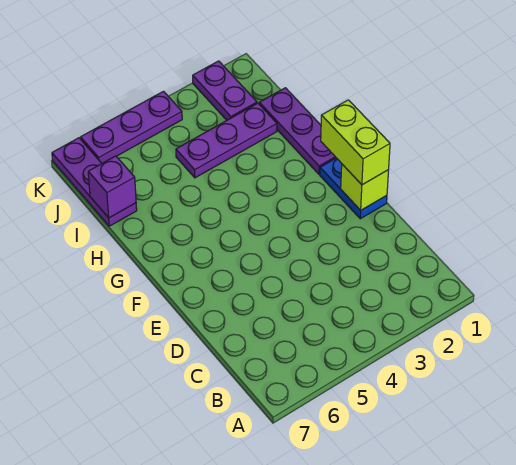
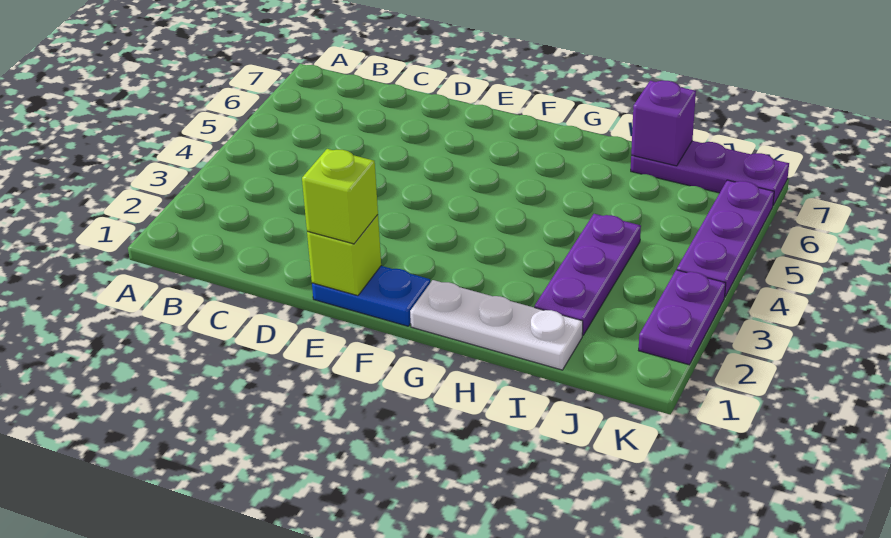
lime 1x2 brick [321,100,390,185] -> lime 1x1 brick [302,149,378,244]
purple 1x3 plate [259,88,336,174] -> white 1x3 plate [410,280,583,370]
purple 1x2 plate [193,61,257,120] -> purple 1x2 plate turned to [639,270,726,365]

